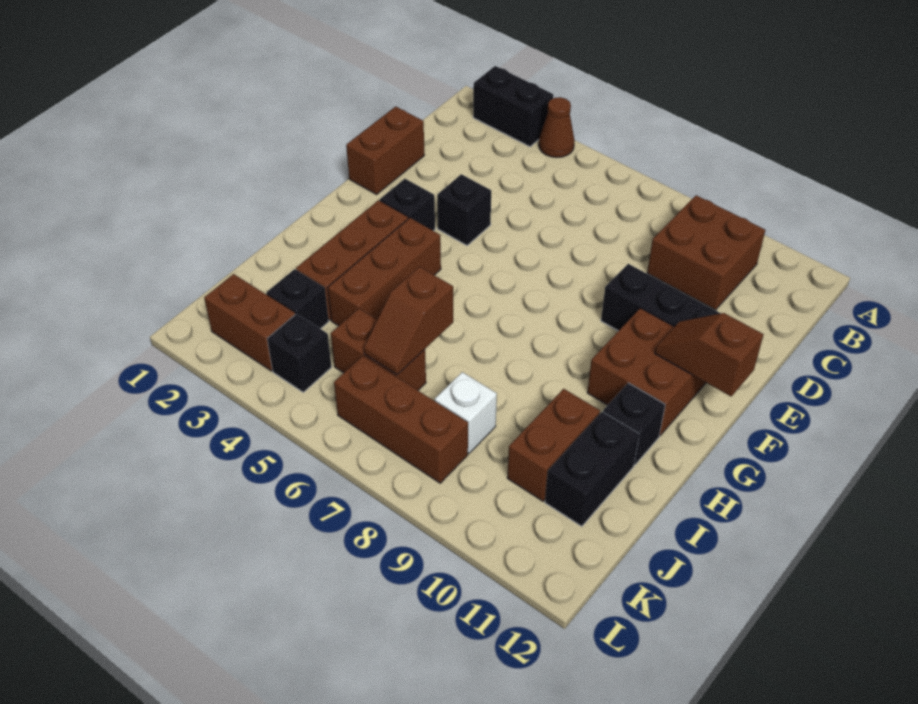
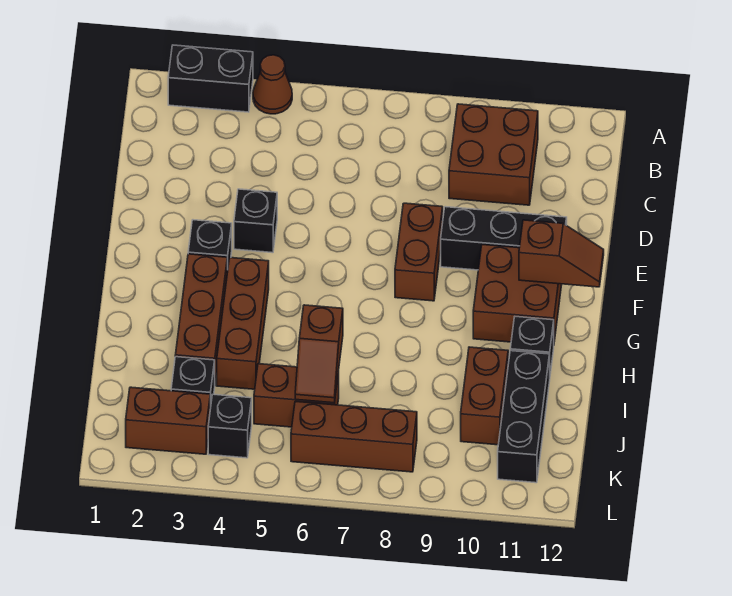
brown 1x2 brick [346,106,424,194] -> brown 1x2 brick moved to [395,203,443,301]
brown 1x2 slope [655,313,764,397] -> brown 1x2 slope turned to [519,220,604,287]
black 1x2 brick [545,412,639,526] -> black 1x3 brick [498,351,550,483]
white 1x1 brick [435,372,497,453] -> none

